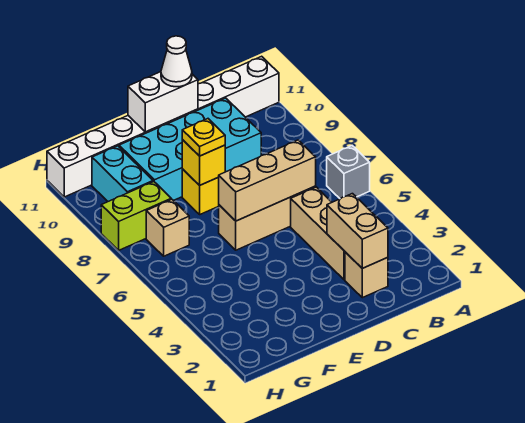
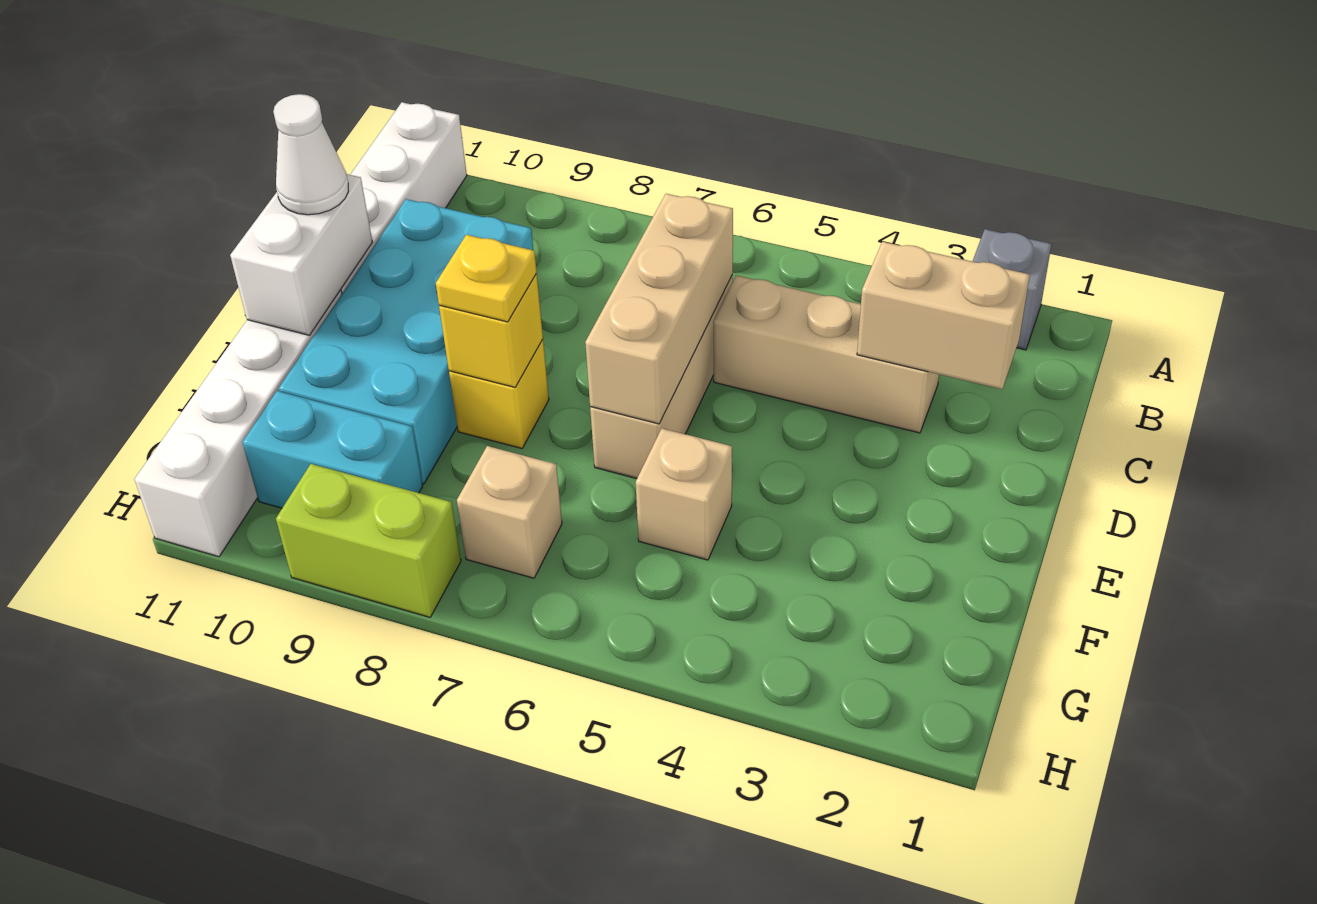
grey 1x1 brick [327,146,370,199] -> grey 1x1 brick moved to [973,229,1052,350]
tan 1x1 brick [345,252,388,298] -> tan 1x1 brick moved to [636,428,732,560]
lime 1x2 brick [101,182,171,250] -> lime 1x2 brick turned to [276,464,461,617]

